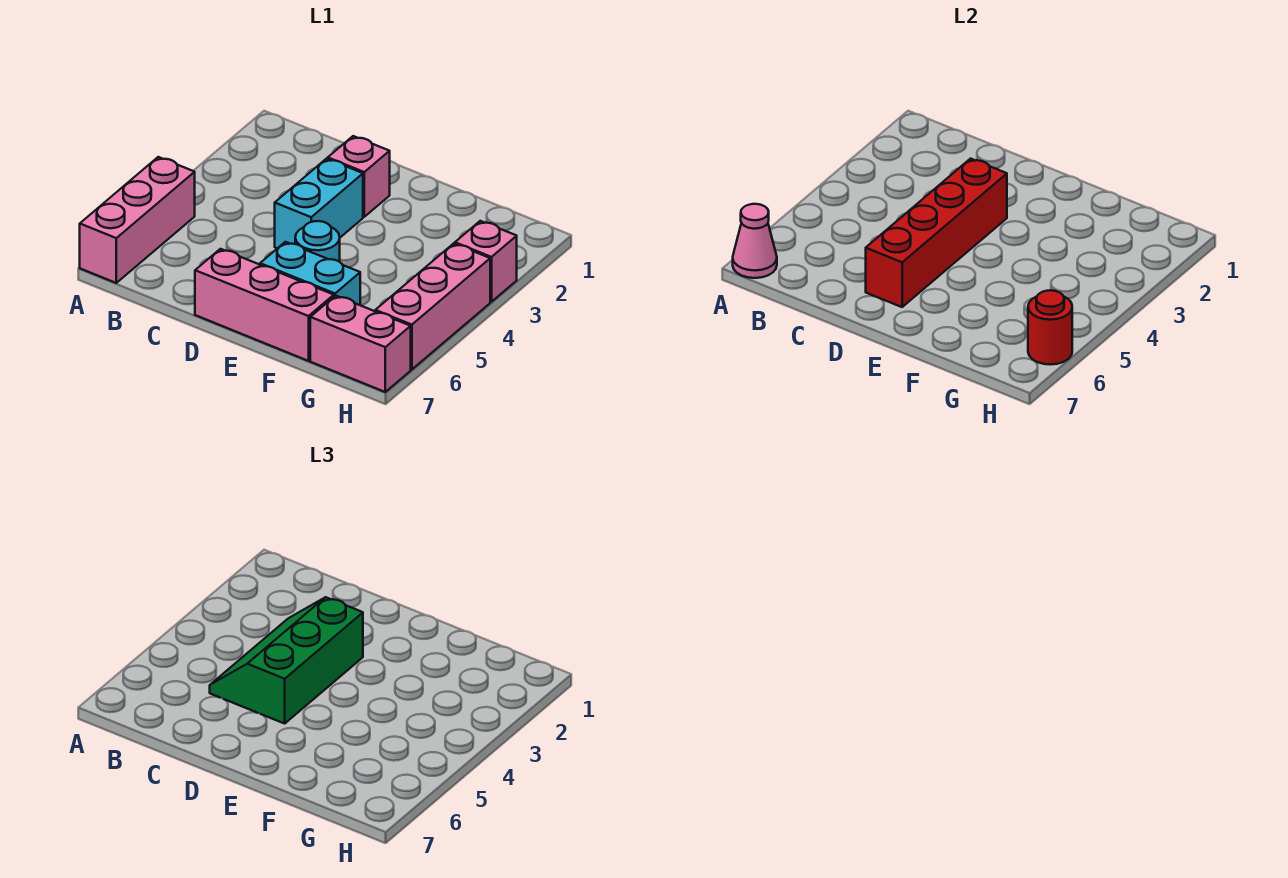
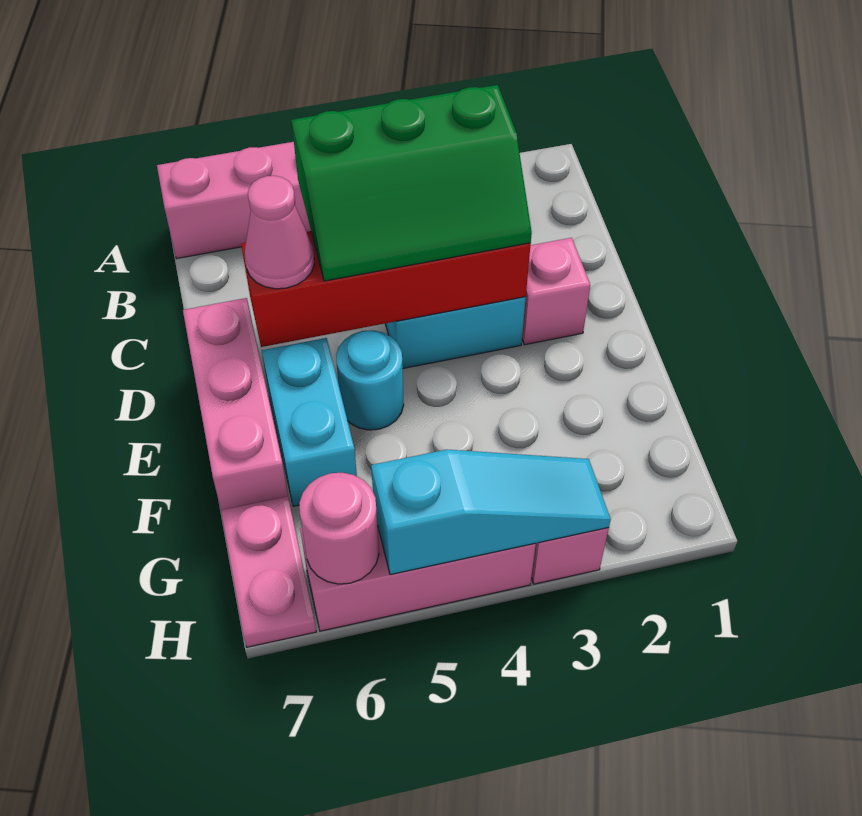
pink 1x1 cone [733,204,777,278] -> pink 1x1 cone moved to [245,176,314,289]
green 2x3 slope [210,597,363,724] -> green 2x3 slope turned to [291,85,532,281]
pink 1x2 brick [310,296,411,392] -> pink 1x2 plate [221,496,316,647]
none -> cyan 1x3 slope [371,450,611,575]
red 1x1 round brick [1028,290,1072,365] -> pink 1x1 round brick [299,473,379,584]

